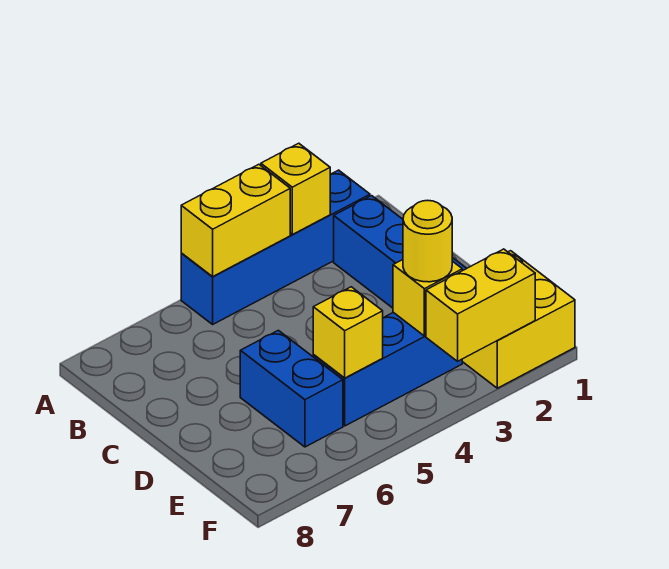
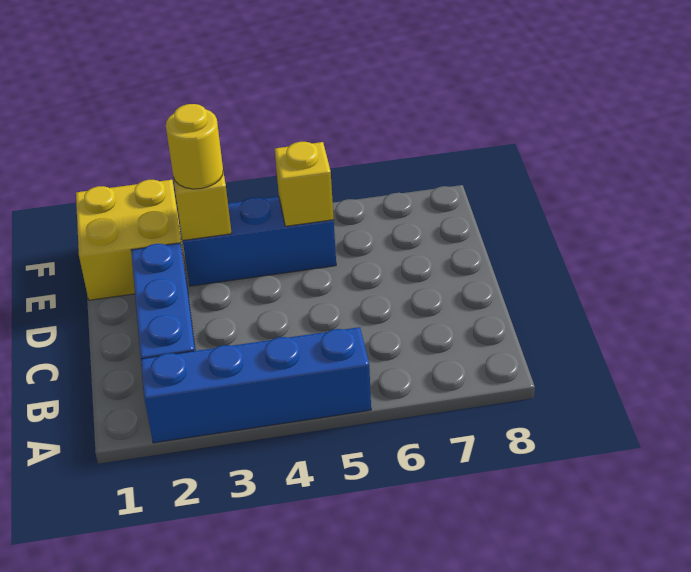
yellow 1x1 brick [261,143,330,235] -> none
yellow 1x2 brick [181,164,290,276] -> none
blue 1x2 brick [240,330,343,447] -> none
yellow 1x2 brick [426,249,535,361] -> none

